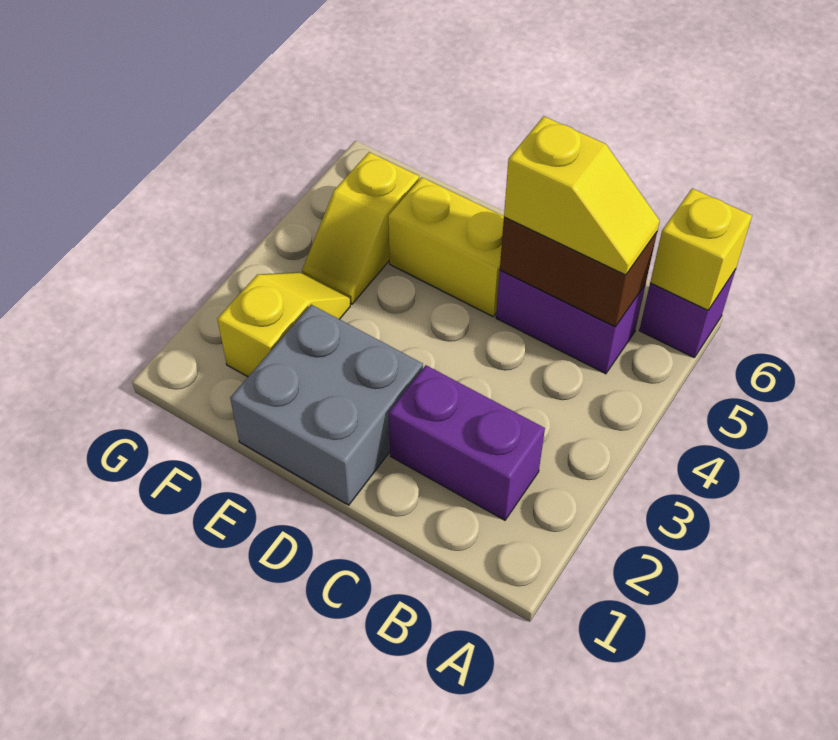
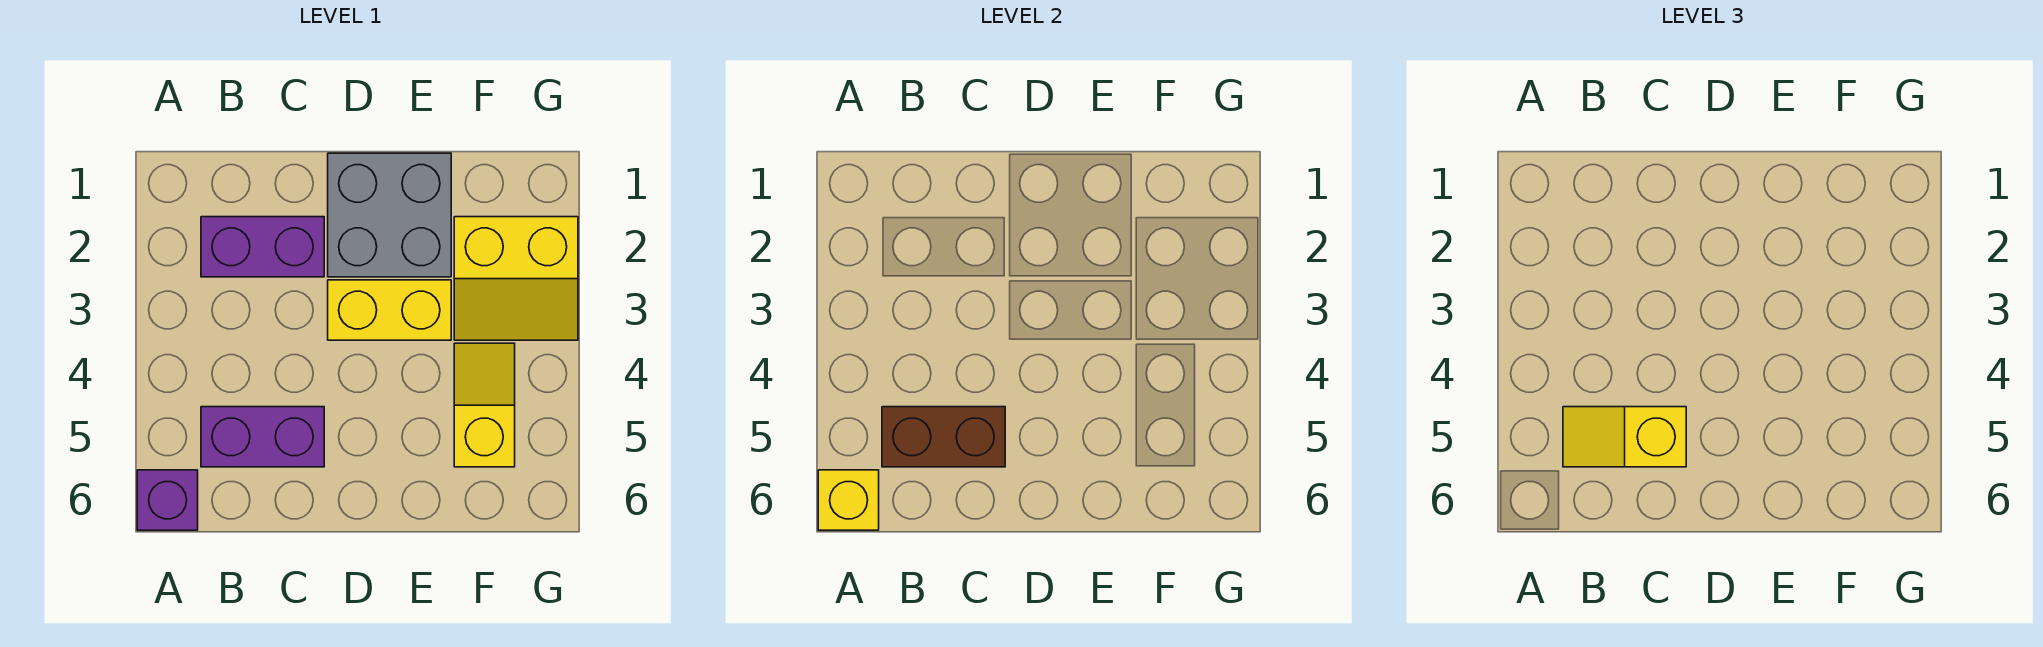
yellow 1x2 brick [388,177,504,316] -> yellow 1x2 brick moved to [328,280,451,340]
yellow 1x2 slope [217,272,350,377] -> yellow 2x2 slope [454,217,578,340]

